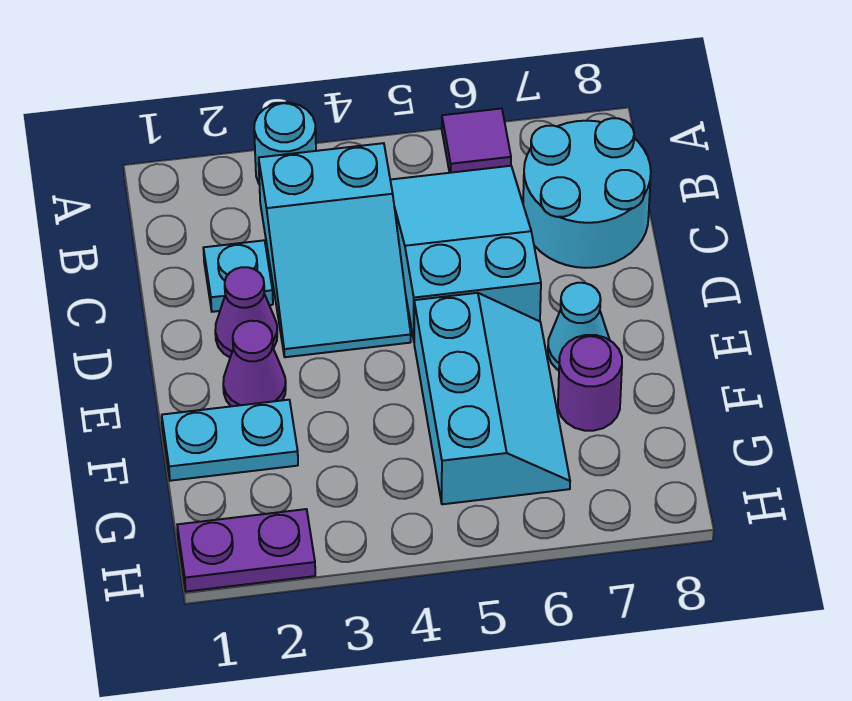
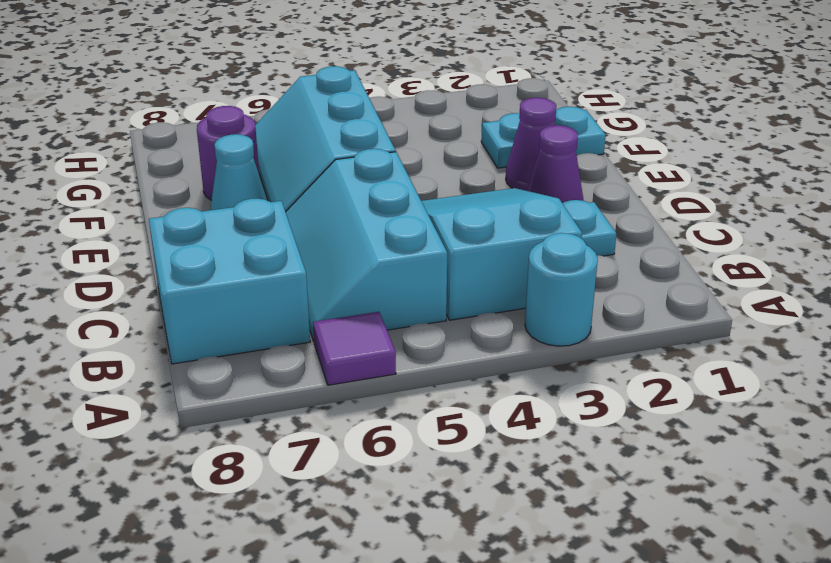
cyan 2x3 slope [390,166,541,340] -> cyan 2x3 slope turned to [286,149,447,341]
cyan 2x2 round brick [523,118,651,268] -> cyan 2x2 brick [149,198,310,364]
purple 1x2 plate [177,509,315,592] -> none

